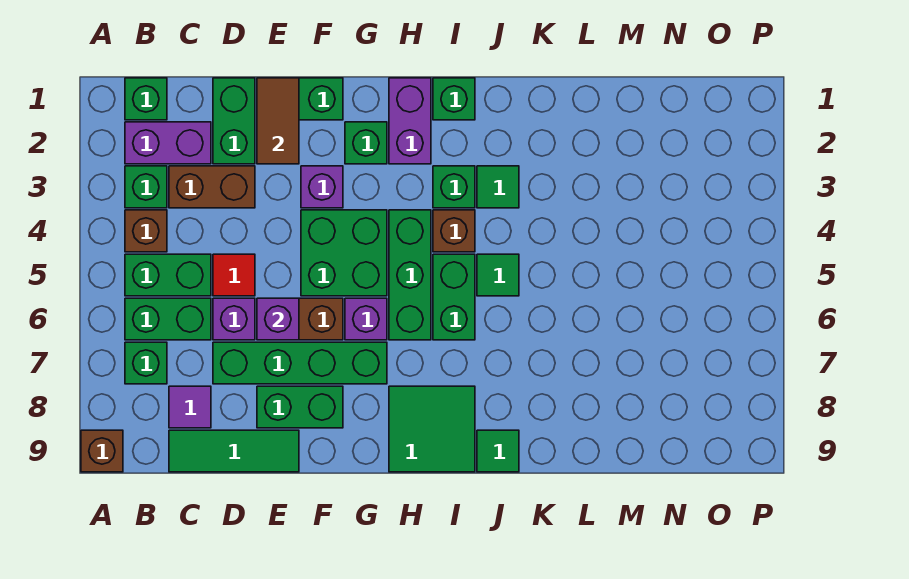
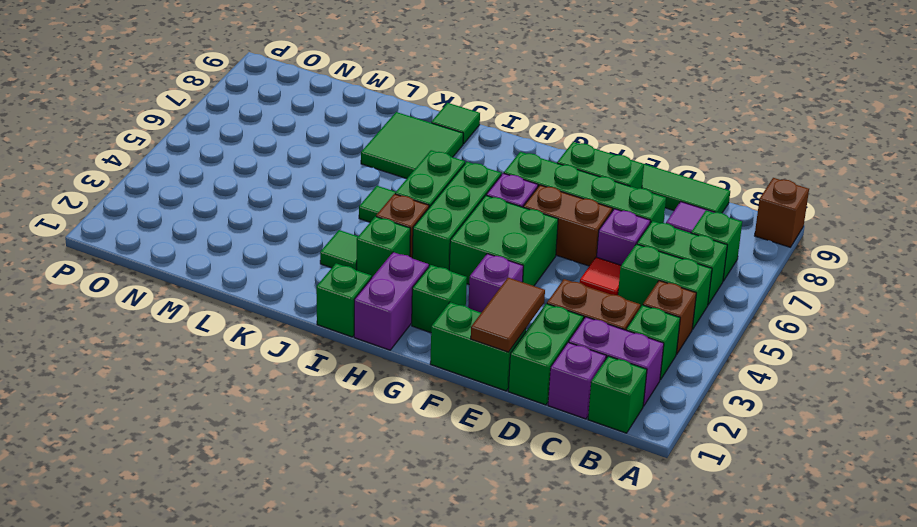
purple 1x1 brick [257,298,299,340] -> purple 1x1 brick moved to [548,342,606,419]
green 2x2 tile [389,386,475,472] -> green 2x2 tile moved to [361,112,463,179]

